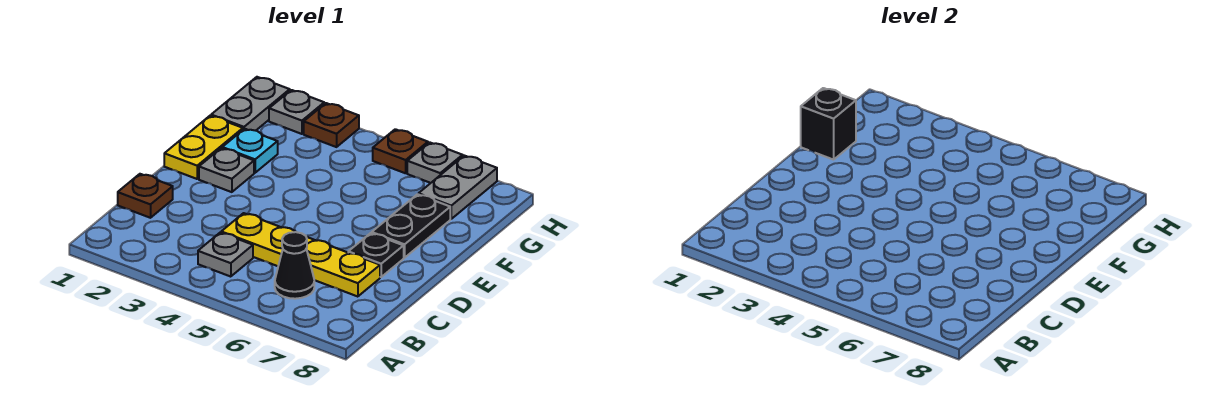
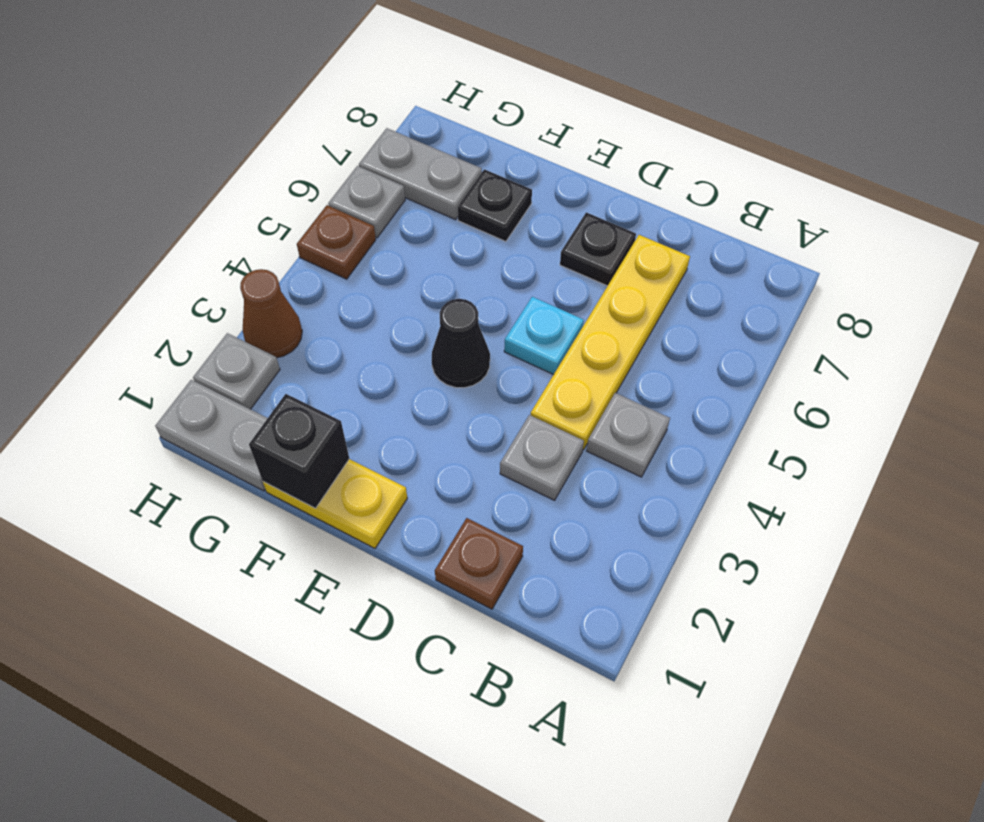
black 1x1 cone [275,232,314,299] -> black 1x1 cone moved to [432,299,490,388]
grey 1x1 plate [199,148,254,192] -> grey 1x1 plate moved to [500,415,584,500]
black 1x2 plate [372,194,450,258] -> black 1x1 plate [458,169,532,242]
cyan 1x1 plate [222,129,278,173] -> cyan 1x1 plate moved to [504,297,584,375]
brown 1x1 plate [304,103,359,147] -> brown 1x1 cone [240,269,302,358]

